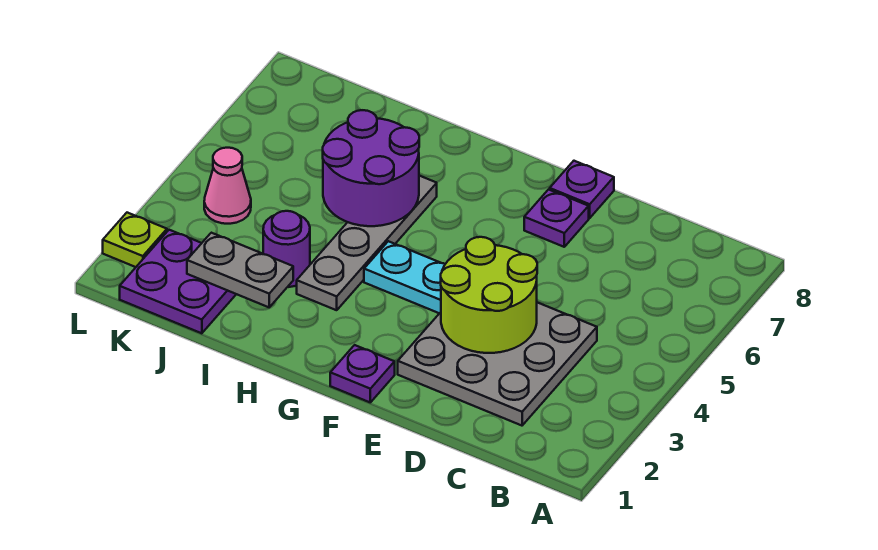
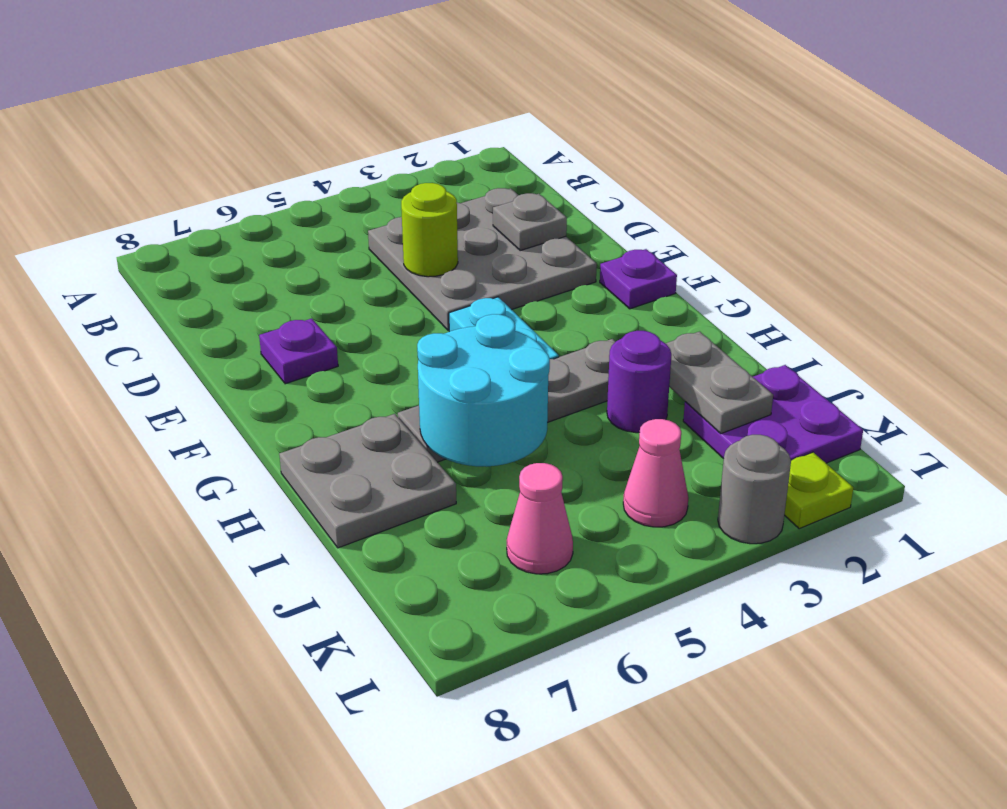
none -> grey 1x1 plate [493,193,567,250]
lime 2x2 round brick [441,237,537,353] -> lime 1x1 round brick [401,183,458,277]
purple 1x1 plate [550,161,614,218] -> none
purple 2x2 round brick [323,110,419,226] -> cyan 2x2 round brick [417,314,550,467]
none -> grey 2x2 plate [279,414,456,548]
none -> pink 1x1 cone [507,463,573,574]
none -> grey 1x1 round brick [718,435,791,544]

